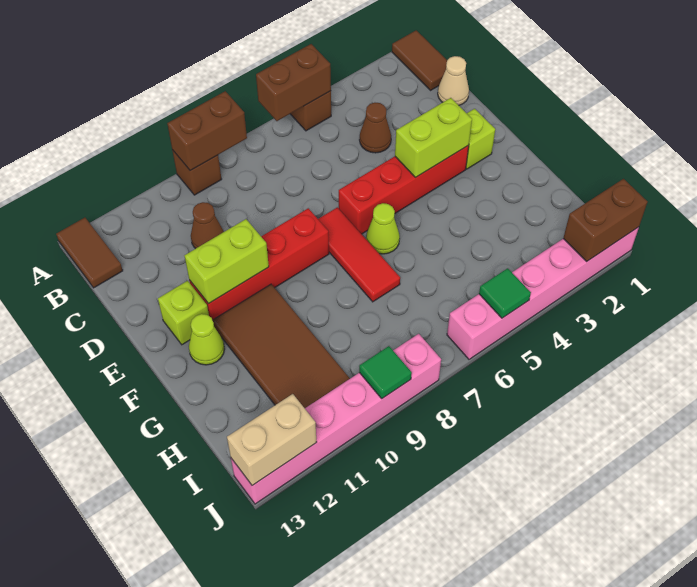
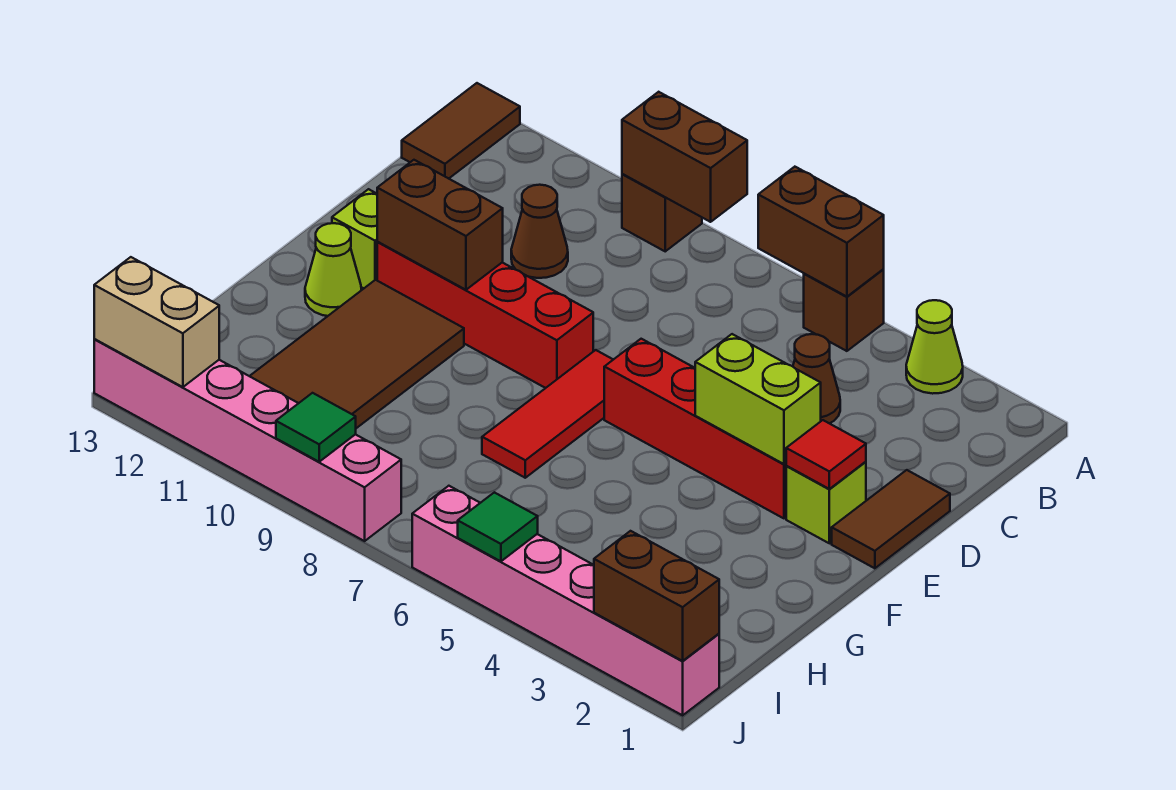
brown 1x2 tile [392,30,447,91] -> brown 1x2 tile moved to [832,470,950,568]
tan 1x1 cone [438,56,469,105] -> none
none -> red 1x1 tile [786,420,866,489]
lime 1x2 brick [184,219,269,304] -> brown 1x2 brick [377,160,503,290]
lime 1x1 cone [366,203,400,254] -> lime 1x1 cone moved to [906,300,963,394]

